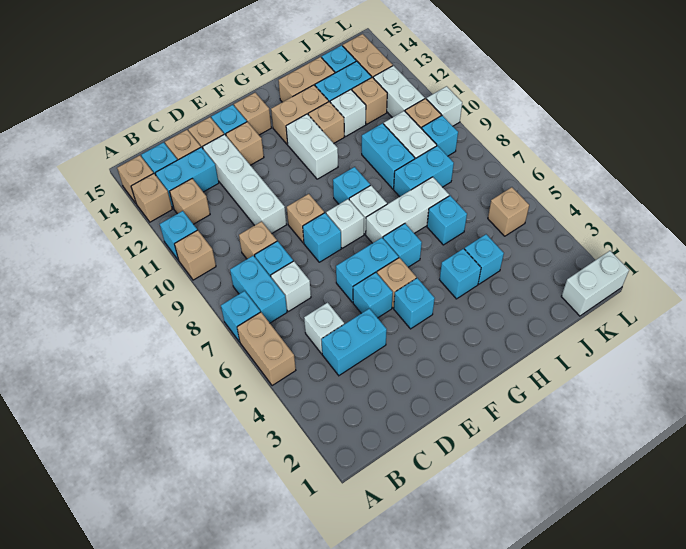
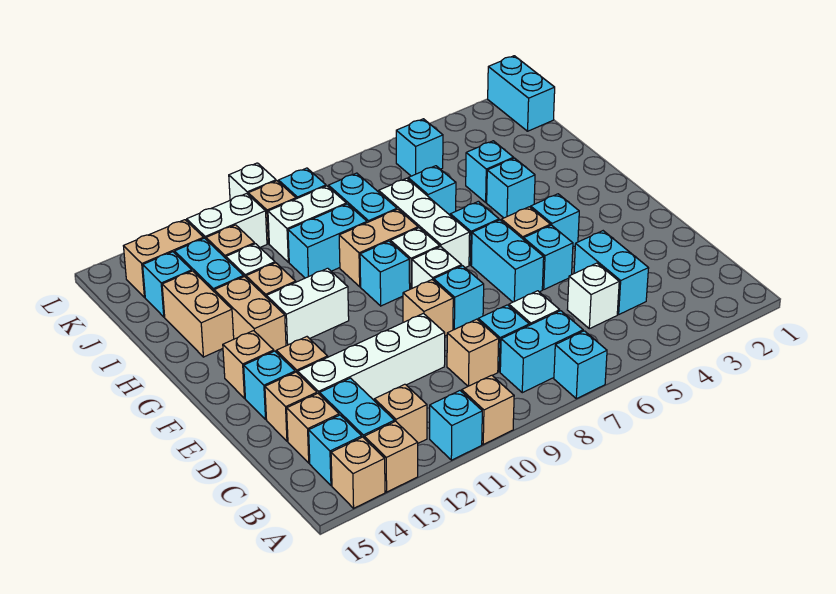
tan 1x2 brick [237,312,296,386] -> tan 1x2 brick moved to [339,209,418,287]
white 1x2 brick [561,251,629,316] -> cyan 1x2 brick [488,56,555,131]
tan 1x1 brick [488,187,529,236] -> cyan 1x1 brick [396,119,443,176]

